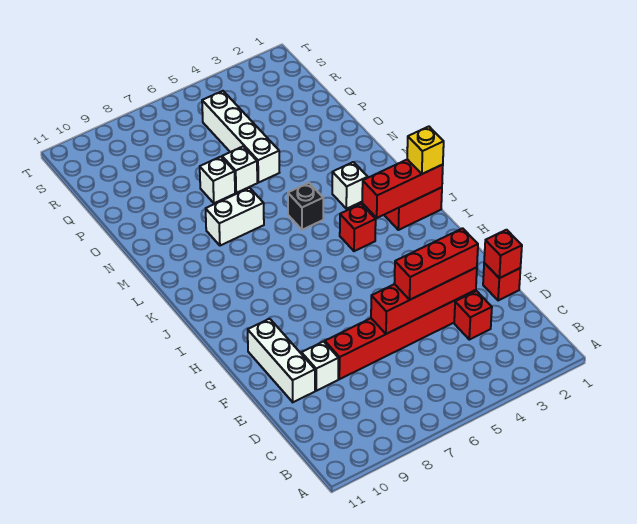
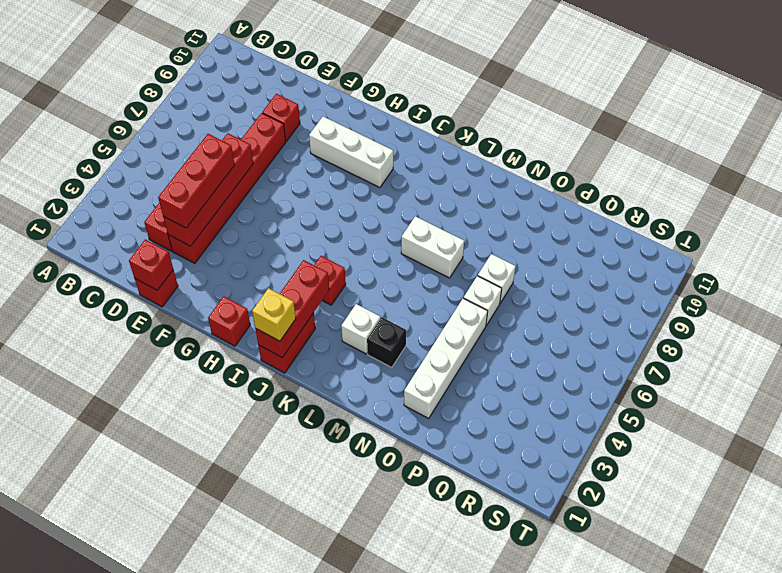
white 1x1 brick [301,342,338,391] -> red 1x1 brick [262,94,300,141]
white 1x3 brick [248,319,315,402] -> white 1x3 brick moved to [309,116,393,188]
none -> red 1x1 brick [208,296,250,346]
black 1x1 brick [288,183,323,230] -> black 1x1 brick moved to [367,317,406,367]
white 1x2 brick [206,188,264,246] -> white 1x2 brick turned to [401,216,464,278]
white 1x4 brick [202,91,279,183] -> white 1x4 brick turned to [404,298,488,418]

